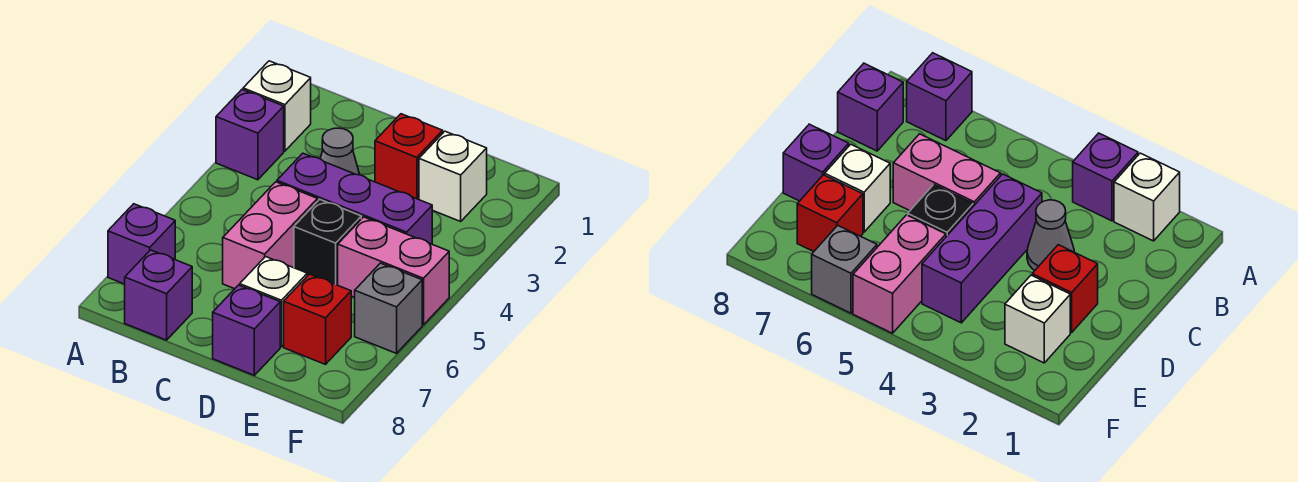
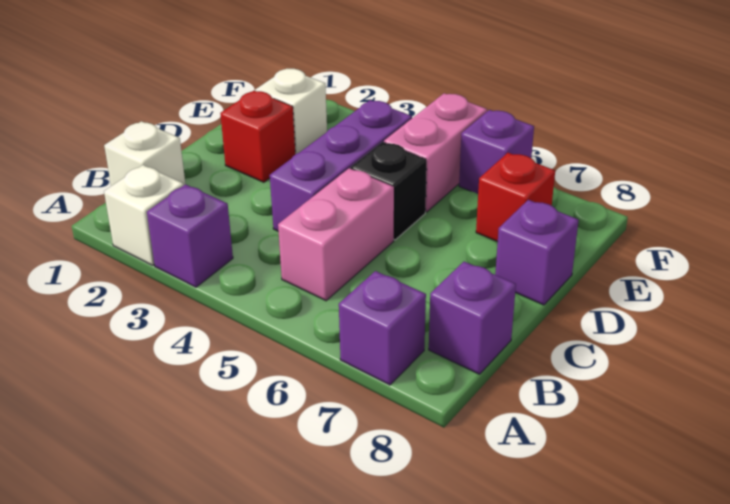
grey 1x1 cone [320,128,360,175] -> none
pink 1x2 brick [223,182,317,289] -> pink 1x2 brick turned to [278,168,394,301]
white 1x1 brick [240,257,307,347] -> white 1x1 brick moved to [104,121,185,186]
grey 1x1 brick [355,263,422,353] -> purple 1x1 brick [459,110,534,194]

